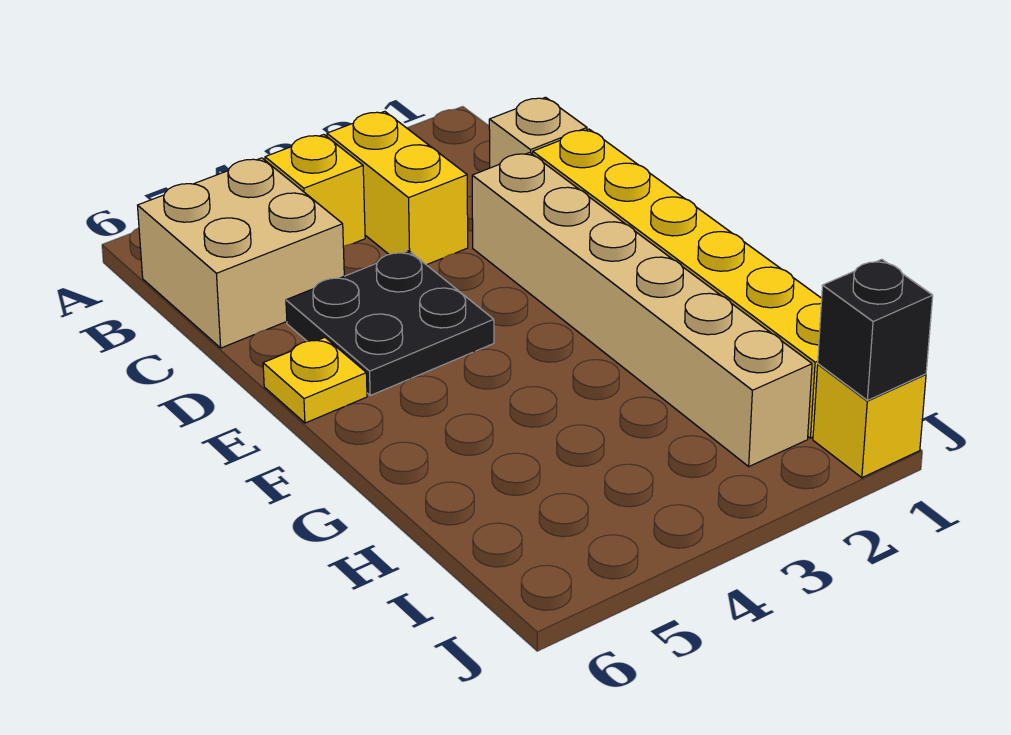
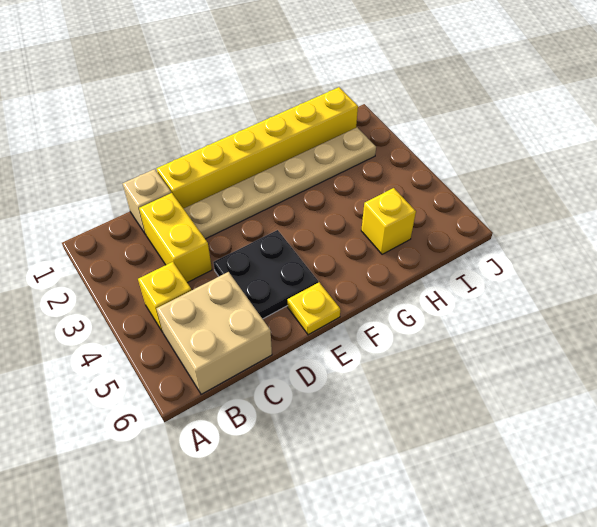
yellow 1x2 brick [327,111,468,265] -> yellow 1x2 brick turned to [139,193,212,283]
tan 1x6 brick [472,153,812,466] -> tan 1x6 plate [184,127,376,239]
yellow 1x1 brick [813,364,926,478] -> yellow 1x1 brick moved to [361,188,416,254]
black 1x1 brick [818,259,933,400] -> none

